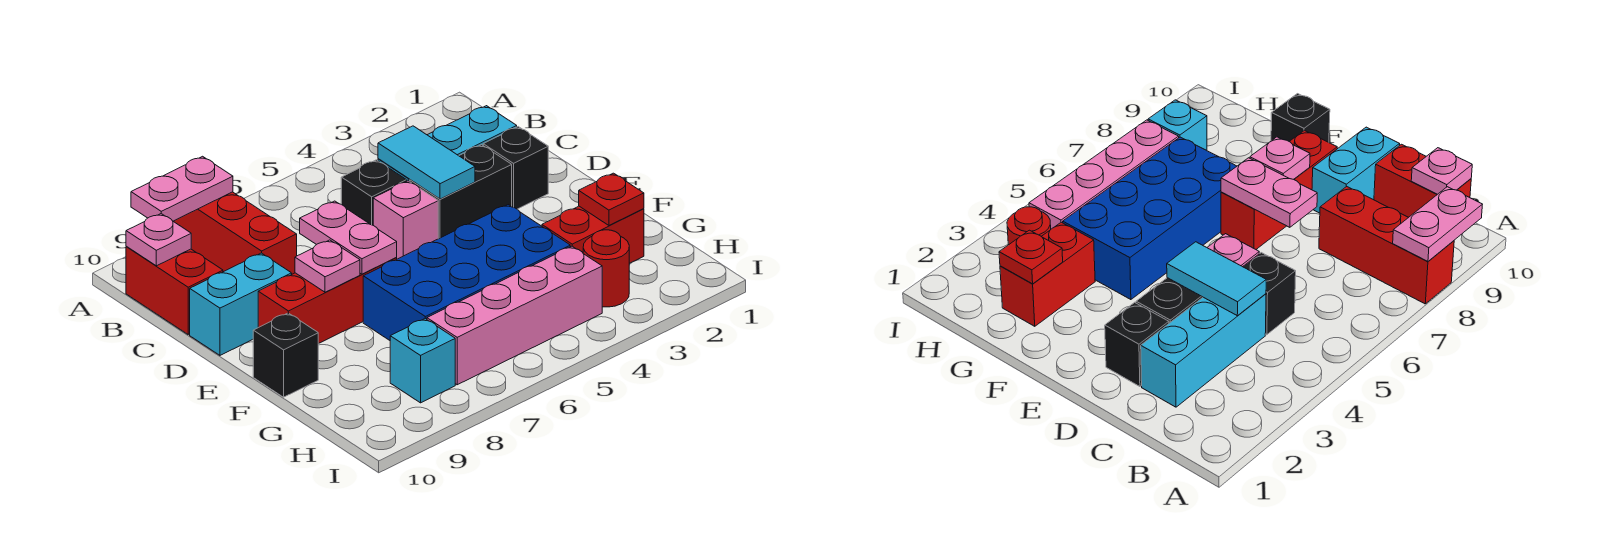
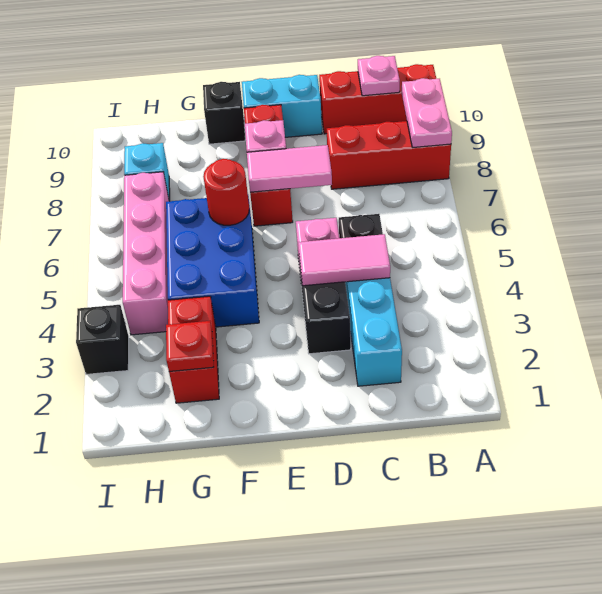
red 1x2 brick [126,247,223,334] -> red 1x3 brick [319,64,436,134]
cyan 1x2 tile [378,126,475,199] -> pink 1x2 tile [298,234,390,286]
black 1x1 brick [483,127,548,209] -> black 1x1 brick moved to [76,305,129,374]
pink 1x2 plate [300,201,397,274] -> pink 1x2 tile [247,145,332,193]
cyan 1x2 brick [190,253,292,355] -> cyan 1x2 brick turned to [242,75,322,137]
blue 2x4 brick [363,205,570,340] -> blue 2x3 brick [166,196,259,327]
red 1x1 round brick [583,230,629,307] -> red 1x1 round brick moved to [203,159,249,225]

